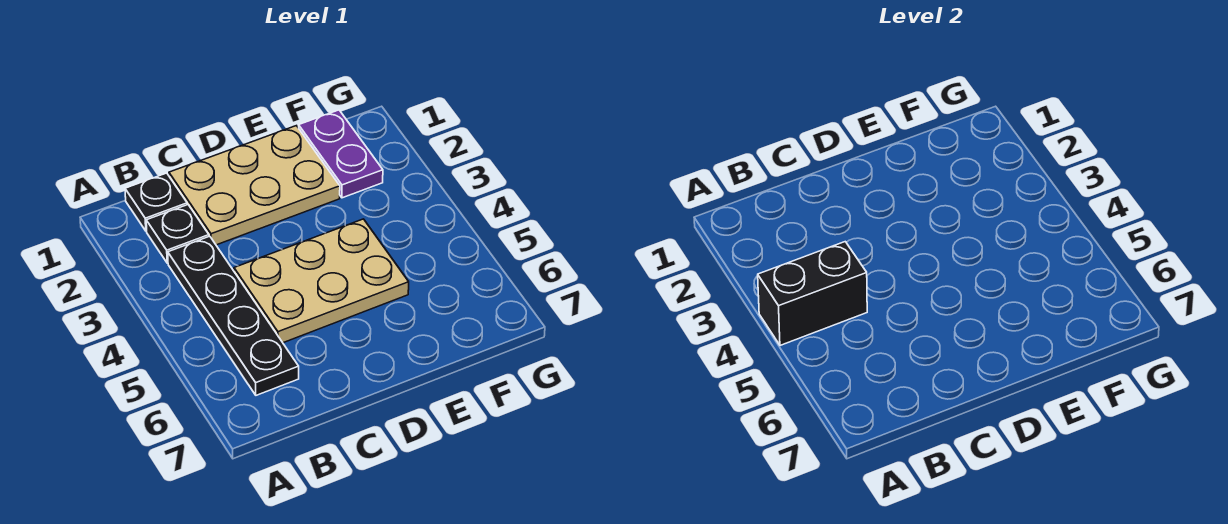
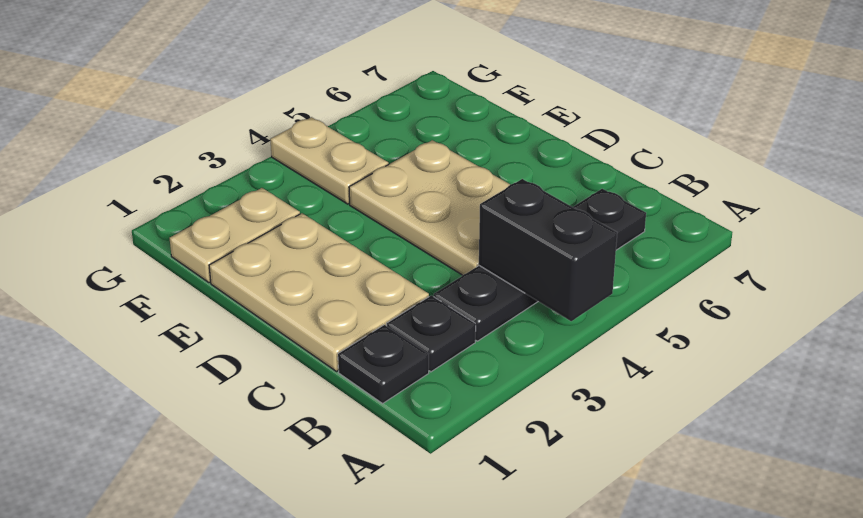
purple 1x2 plate [299,110,383,198] -> tan 1x2 plate [170,188,300,283]
none -> tan 1x2 plate [270,117,389,204]

